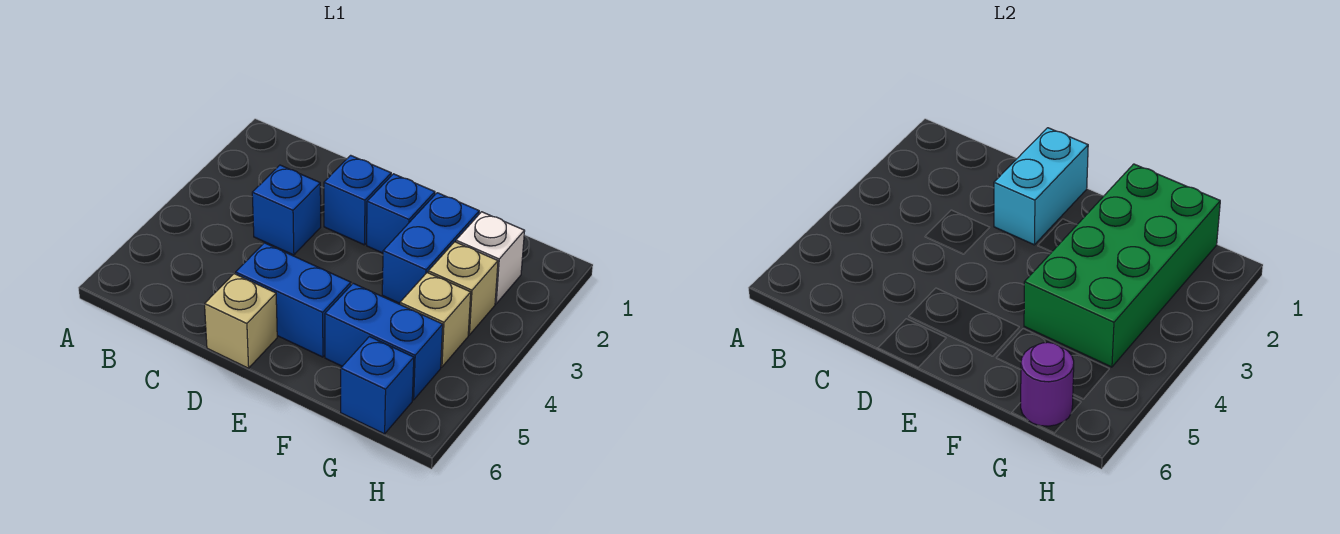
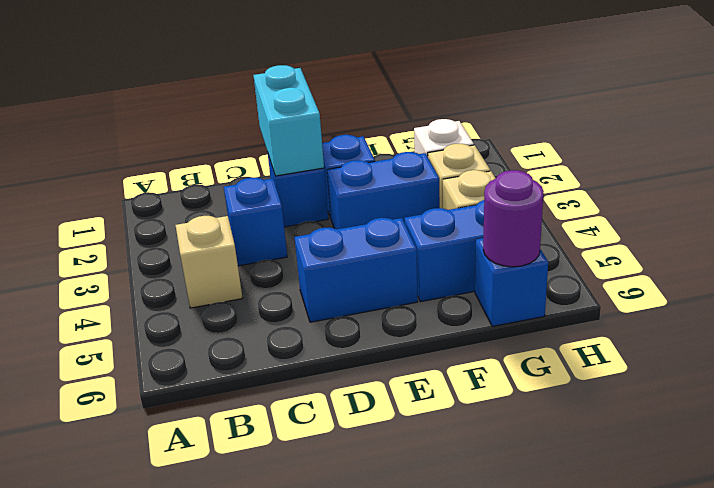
tan 1x1 brick [205,274,277,368] -> tan 1x1 brick moved to [175,216,242,308]
green 2x4 brick [1024,164,1220,367] -> none
blue 1x2 brick [382,193,479,303] -> blue 1x2 brick turned to [327,152,440,229]

